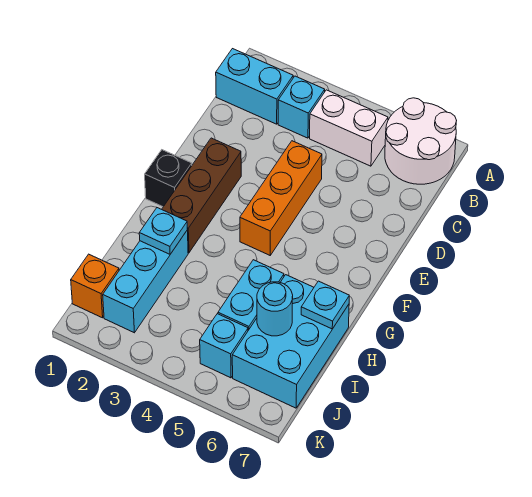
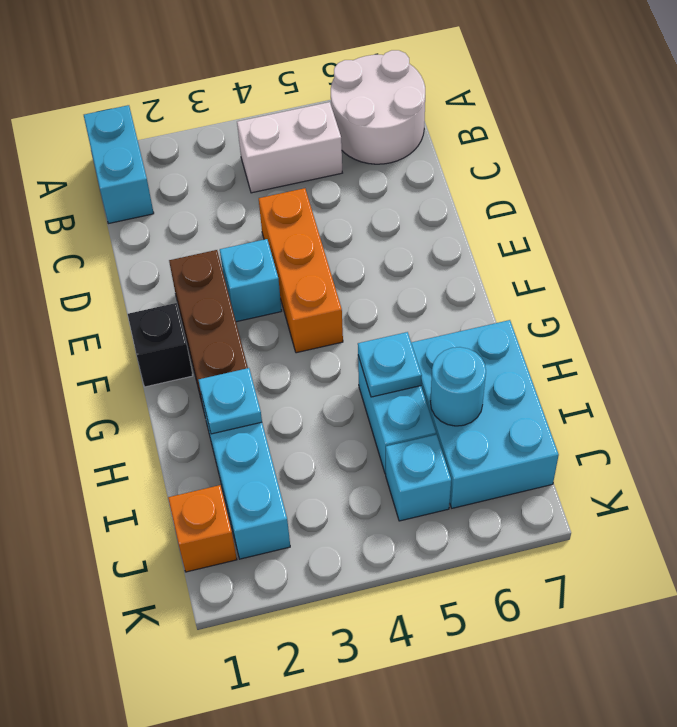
cyan 1x2 brick [216,49,293,124] -> cyan 1x2 brick turned to [84,105,154,224]
cyan 1x1 brick [278,76,325,138] -> cyan 1x1 brick moved to [220,239,282,322]
cyan 1x1 plate [301,281,349,329] -> cyan 1x1 plate moved to [358,332,422,397]

